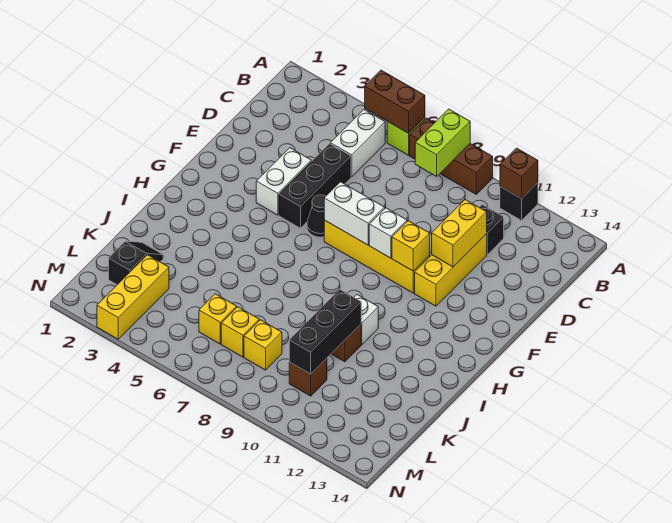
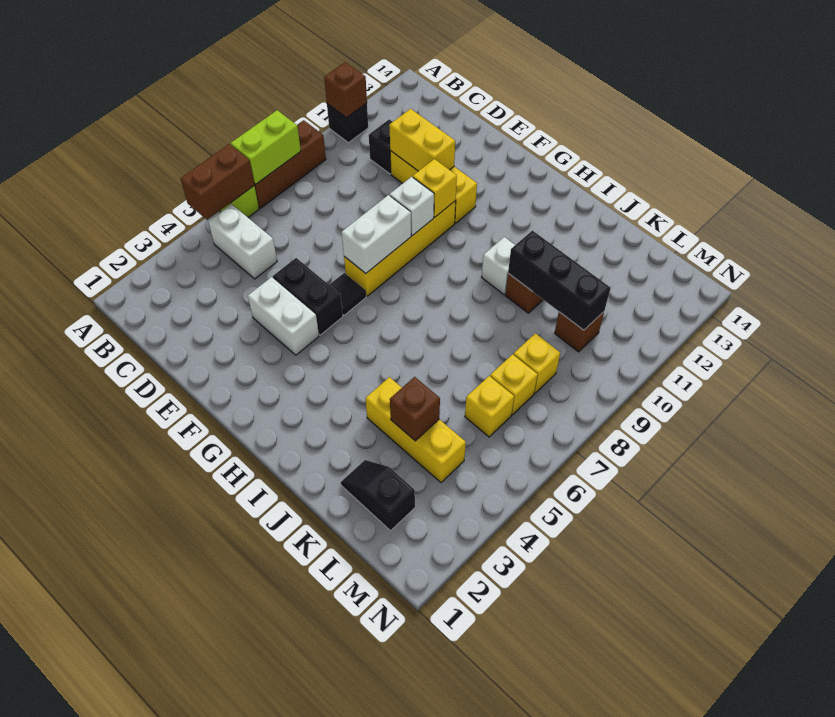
lime 1x2 brick [415,109,470,176] -> lime 1x2 brick turned to [231,110,301,184]
black 1x3 brick [279,144,351,228] -> black 1x2 brick [273,258,343,335]
black 1x1 cone [307,195,326,237] -> black 1x1 tile [329,273,366,315]
none -> brown 1x1 brick [390,377,440,441]
yellow 1x3 brick [97,255,169,339] -> yellow 1x3 brick moved to [365,377,466,483]

